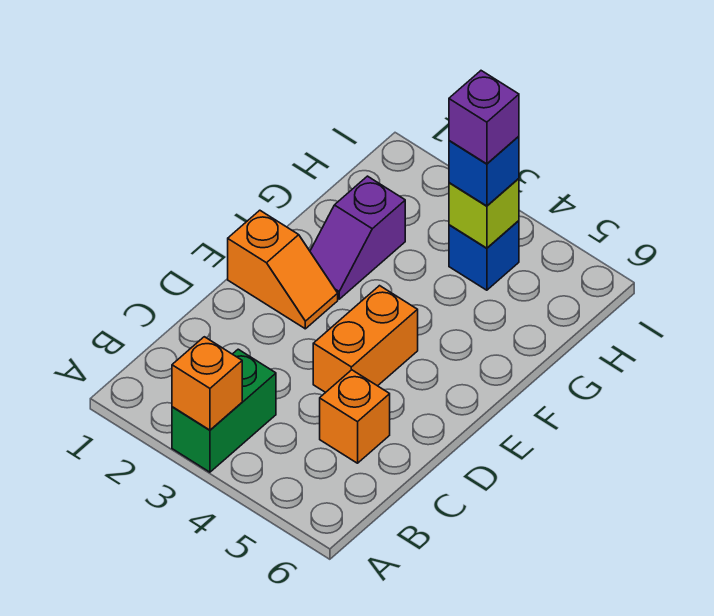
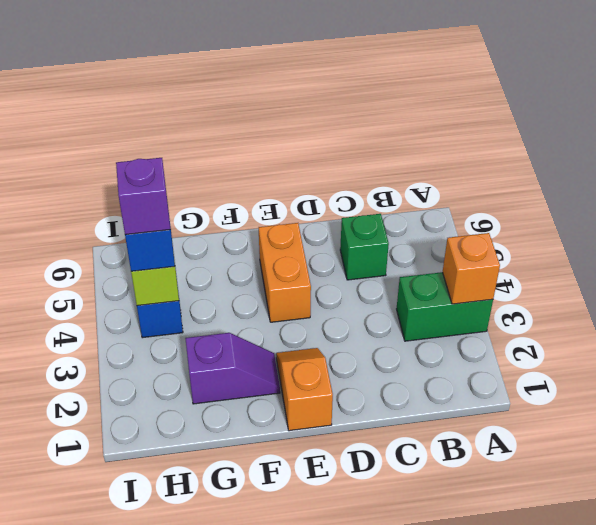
orange 1x1 brick [320,370,390,463] -> green 1x1 brick [340,214,389,280]
orange 1x2 brick [313,286,418,392] -> orange 1x2 brick turned to [259,223,311,322]

